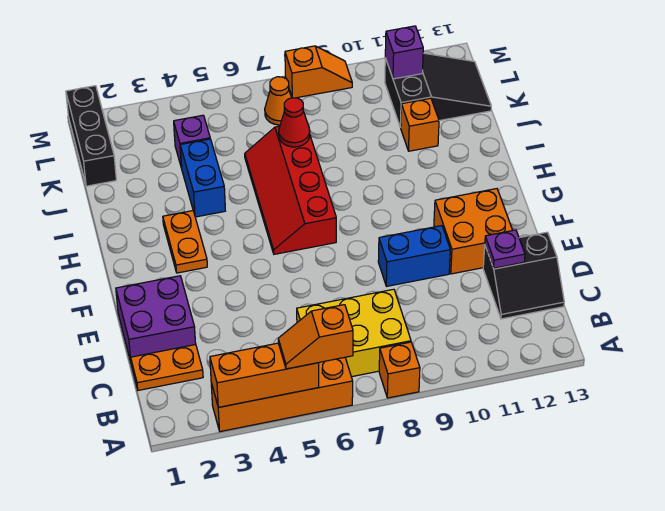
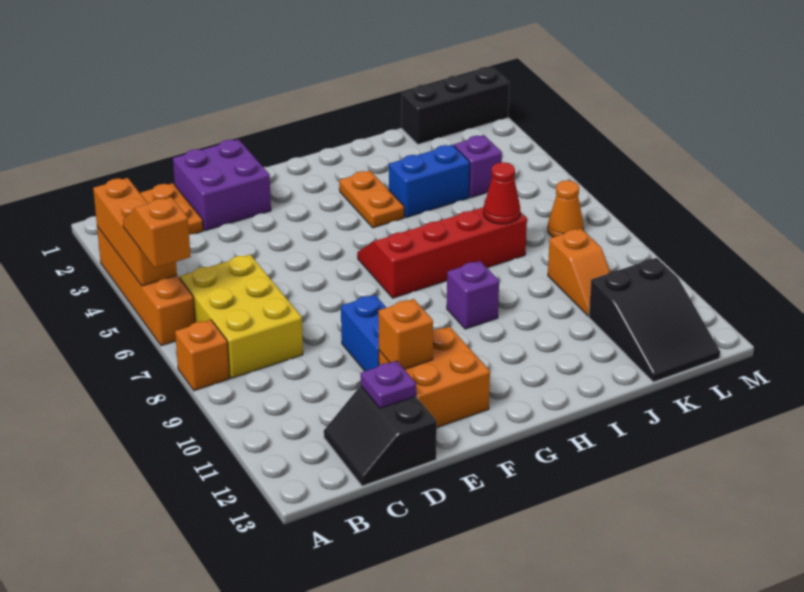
orange 1x2 plate [163,211,207,273] -> orange 1x2 plate turned to [339,171,404,228]
orange 1x1 brick [400,98,439,151] -> orange 1x1 brick moved to [378,299,433,369]
purple 1x1 brick [385,26,423,79] -> purple 1x1 brick moved to [447,261,499,329]
orange 1x2 slope [285,46,352,98] -> orange 1x2 slope moved to [548,229,610,316]

